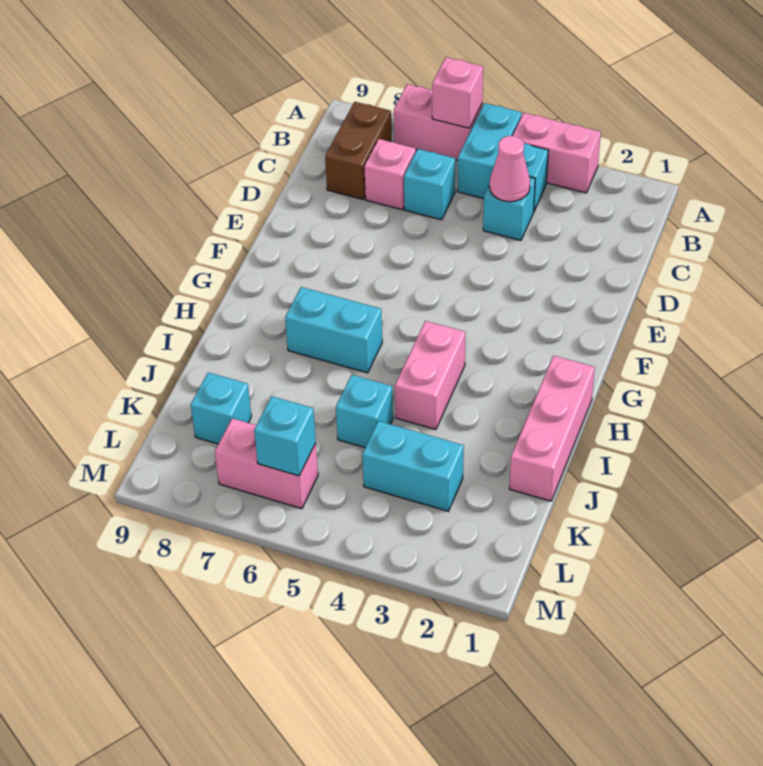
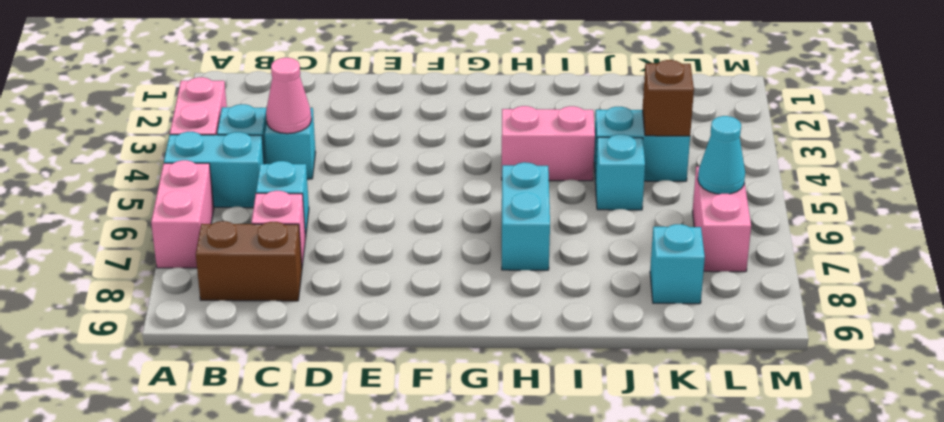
pink 1x1 brick [432,57,483,128] -> none
pink 1x3 brick [510,356,595,501] -> none
cyan 1x2 brick [362,421,464,511] -> cyan 1x2 brick turned to [594,107,690,181]
none -> brown 1x1 brick [643,60,694,136]
cyan 1x1 brick [254,396,316,476] -> cyan 1x1 cone [698,116,745,194]

